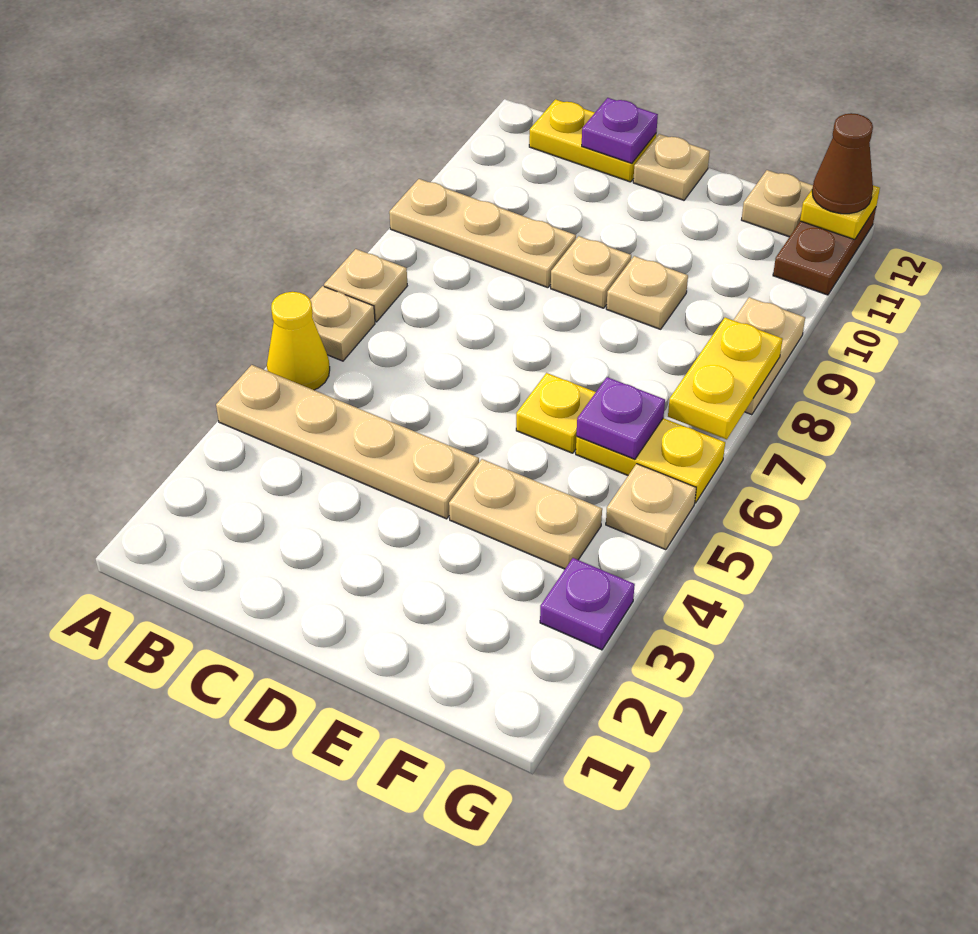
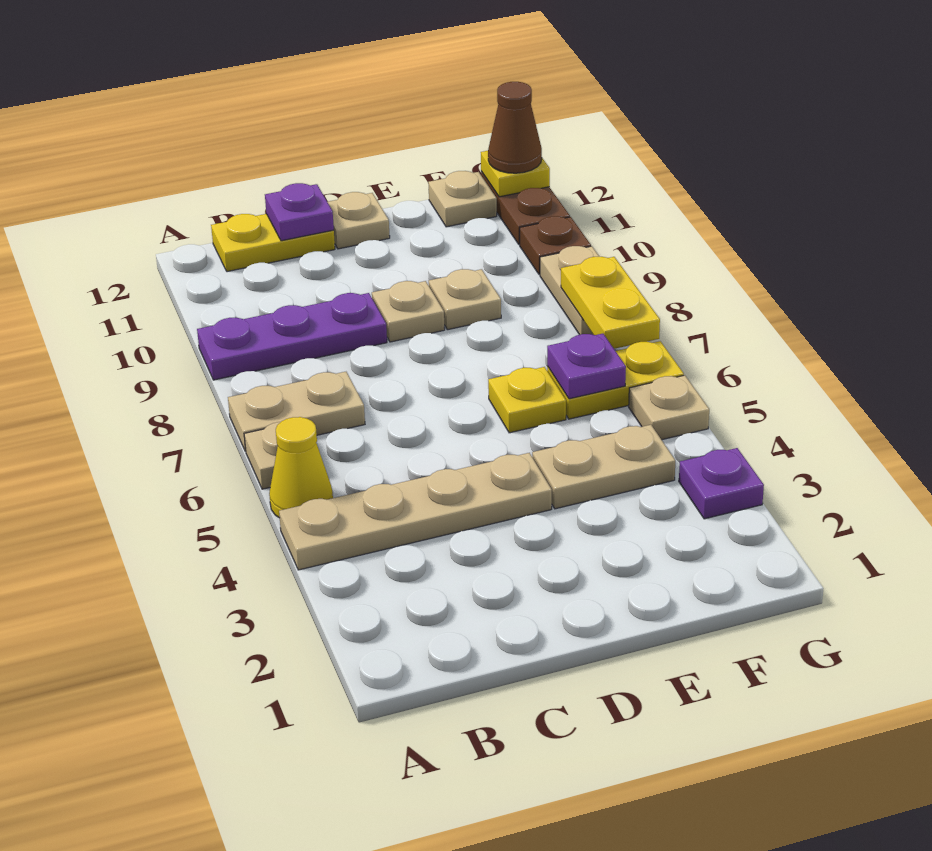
tan 1x1 plate [324,249,407,322] -> tan 1x2 plate [228,372,365,451]
tan 1x3 plate [389,179,576,288] -> purple 1x3 plate [197,293,387,380]
none -> brown 1x1 plate [520,216,591,274]

